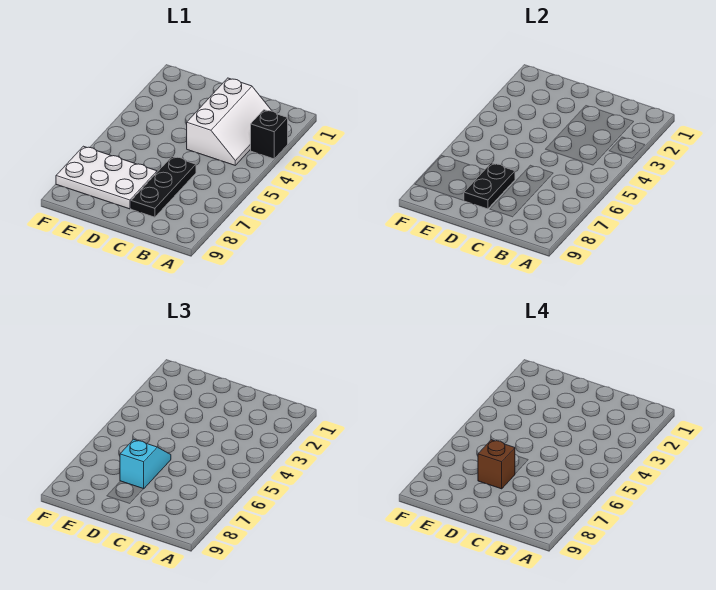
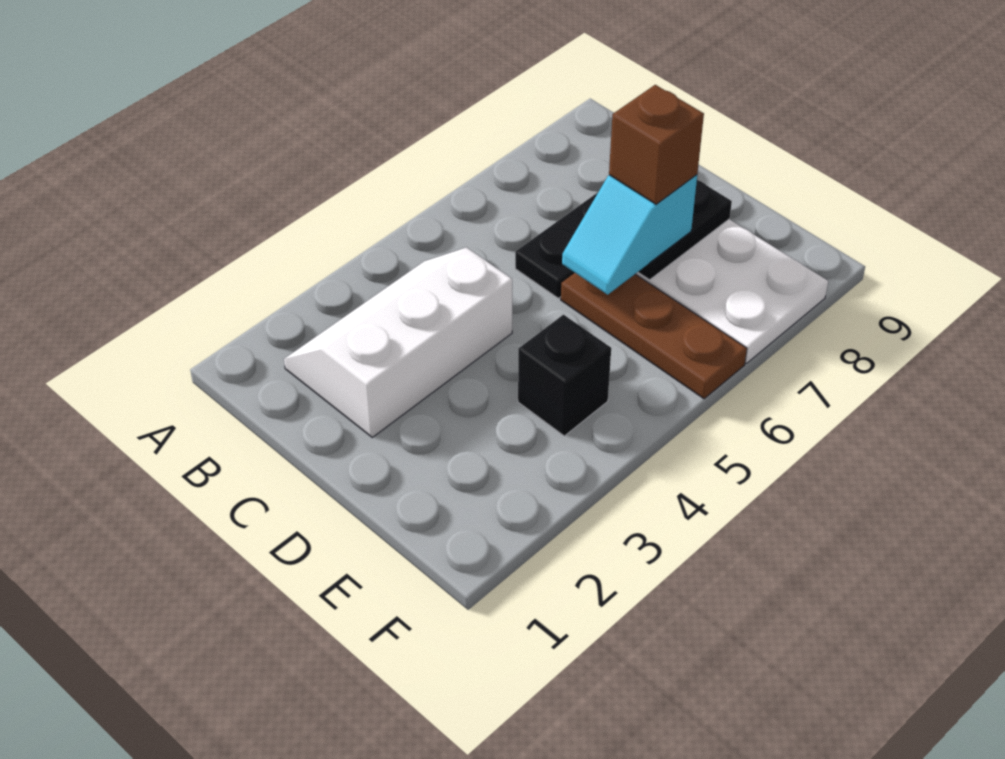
black 1x1 brick [251,110,288,159] -> black 1x1 brick moved to [518,315,611,436]
none -> brown 1x3 plate [561,273,747,399]

